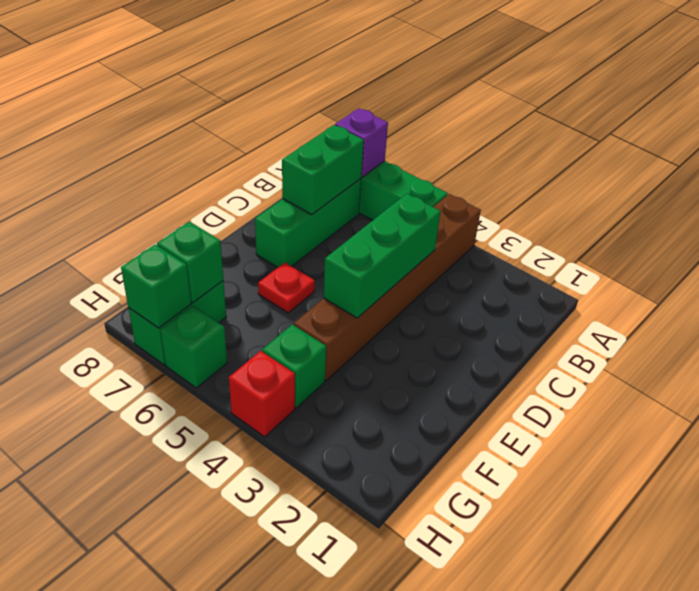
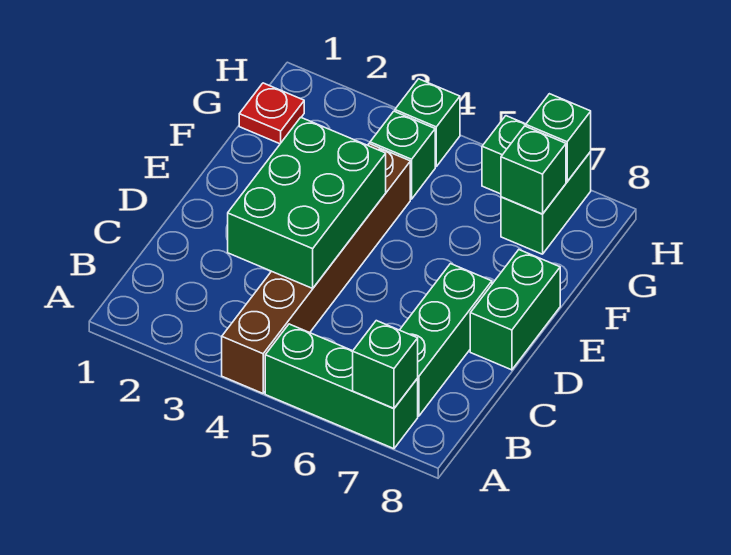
purple 1x1 brick [335,108,388,177] -> green 1x1 brick [353,321,418,408]
green 1x2 brick [282,125,364,215] -> green 1x2 brick moved to [470,250,560,370]
green 1x3 brick [324,194,441,318] -> green 2x3 brick [228,118,386,288]
red 1x1 plate [258,262,315,313] -> red 1x1 plate moved to [239,83,304,144]
red 1x1 brick [229,351,295,437] -> green 1x1 brick [395,79,460,167]

